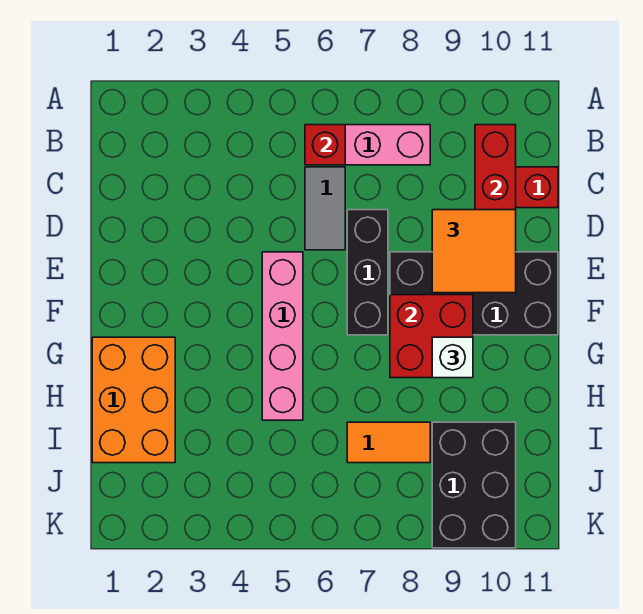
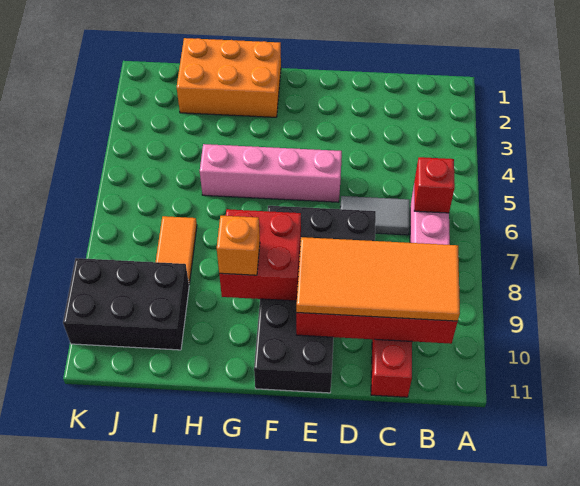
orange 2x2 tile [432,210,516,293] -> orange 2x4 tile [296,237,460,321]
white 1x1 brick [432,337,473,378] -> orange 1x1 brick [217,216,260,275]

